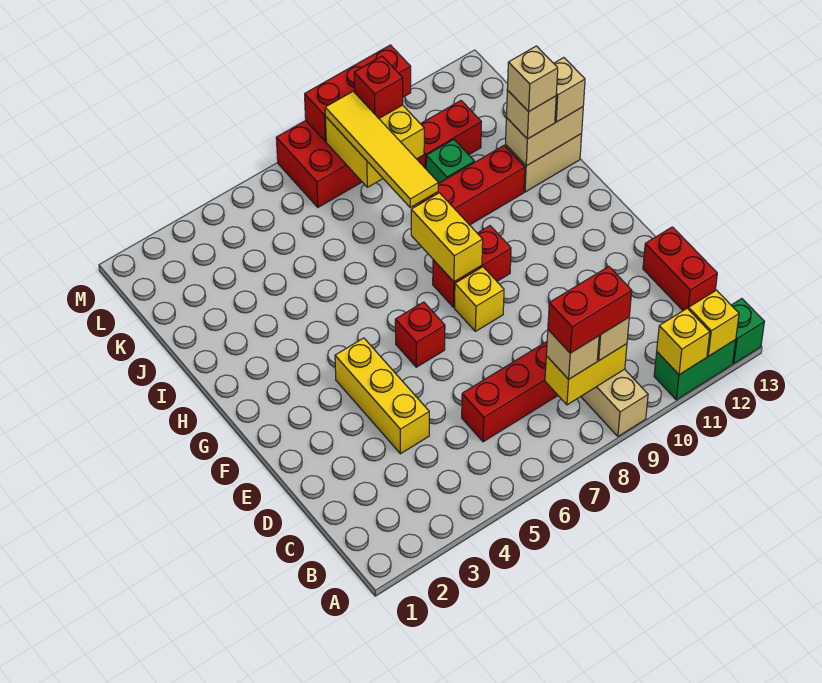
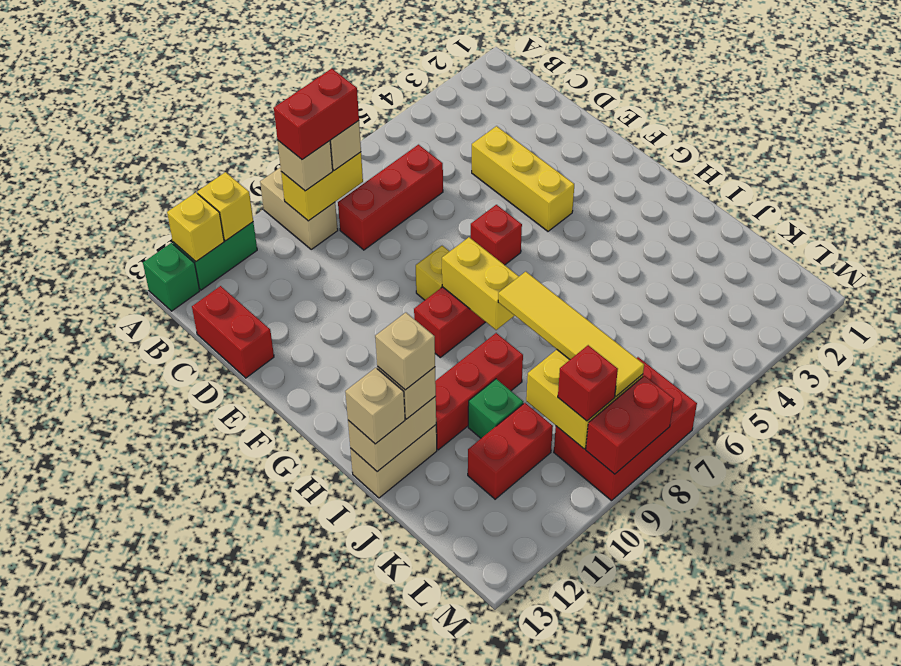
red 1x3 brick [305,45,411,141] -> red 1x2 brick [586,376,674,474]

